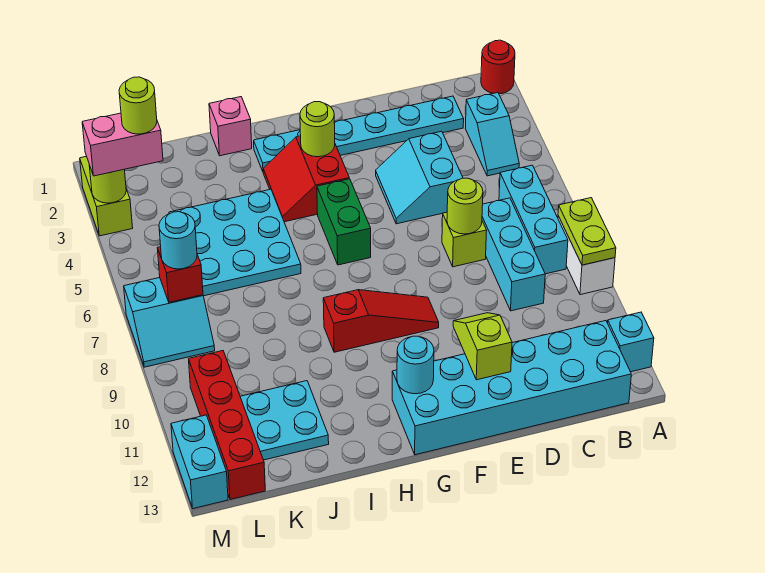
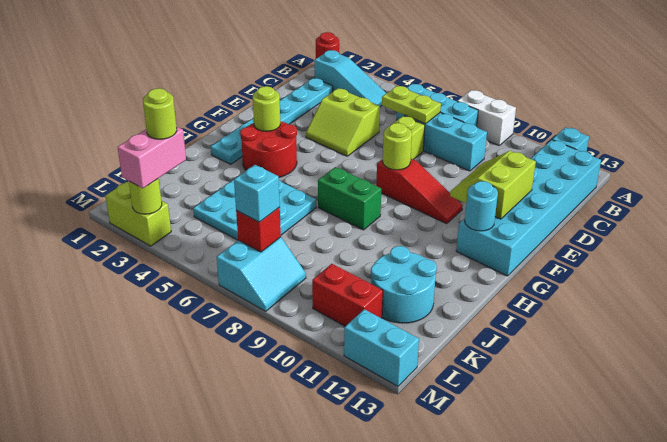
lime 1x2 plate [558,198,616,265] -> lime 1x2 plate moved to [382,86,441,124]
cyan 1x2 slope [465,93,519,176] -> cyan 1x3 slope [314,50,386,107]
cyan 2x2 slope [376,131,463,224] -> lime 2x2 slope [306,88,380,156]
lime 1x1 round brick [447,178,483,234] -> lime 1x1 round brick moved to [383,123,412,170]
lime 1x2 slope [453,313,512,380] -> lime 2x2 slope [450,151,536,219]
red 1x3 slope [323,290,439,352] -> red 1x3 slope turned to [376,159,463,224]
red 2x2 slope [263,136,349,222] -> red 2x2 round brick [240,121,297,177]
green 1x2 brick [317,179,371,265] -> green 1x2 brick moved to [318,167,381,230]
pink 1x1 brick [209,97,252,156] -> none
cyan 2x2 plate [240,381,329,460] -> cyan 2x2 round brick [371,246,437,323]
cyan 1x1 round brick [159,212,197,269] -> cyan 1x1 brick [234,165,280,222]
red 1x4 brick [189,351,265,500] -> red 1x2 brick [312,264,383,326]

